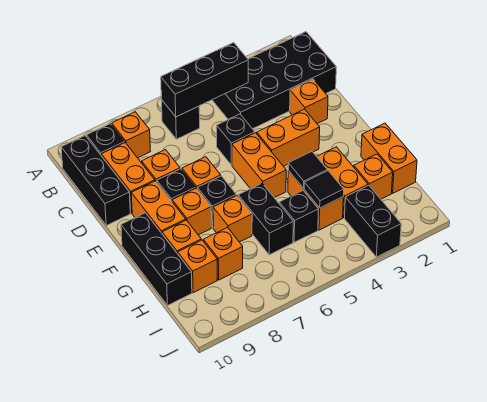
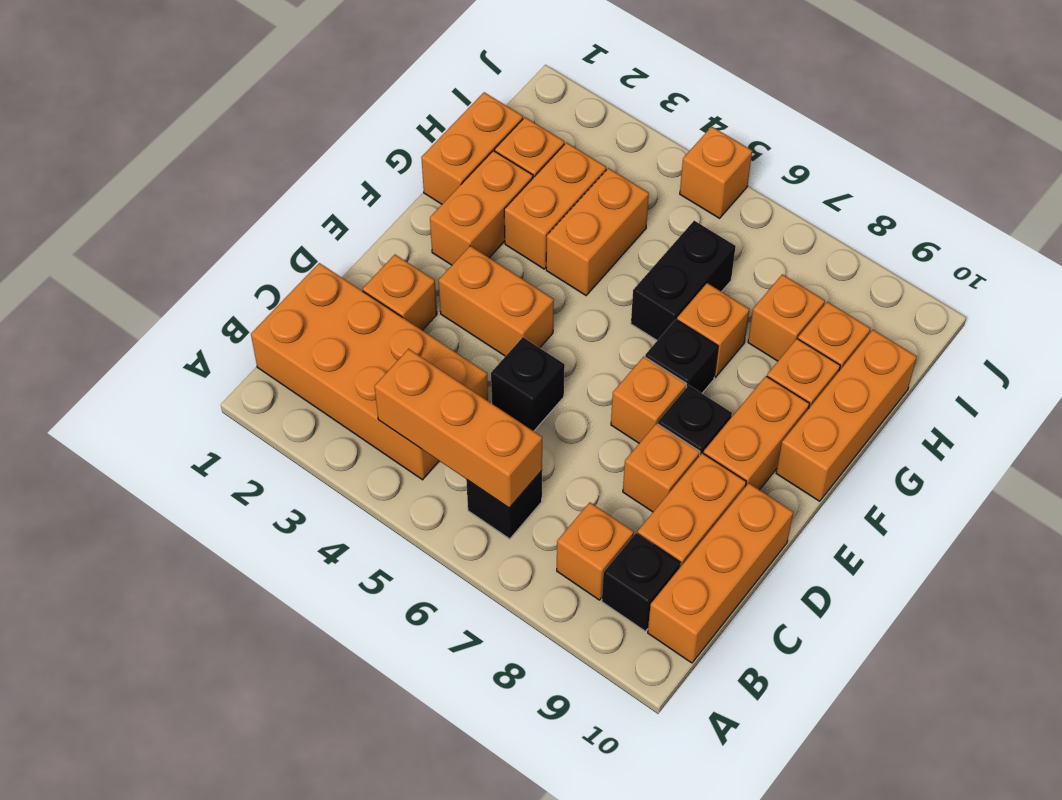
black 2x4 brick [212,32,336,129] -> orange 2x4 brick [251,263,488,480]
black 1x3 brick [161,43,248,117] -> orange 1x3 brick [375,349,542,508]
black 1x3 brick [61,136,130,226] -> orange 1x3 brick [648,483,793,663]
orange 1x2 brick [232,133,286,198] -> orange 1x2 brick moved to [430,151,533,265]
orange 1x1 brick [172,188,211,235] -> orange 1x1 brick moved to [680,126,752,218]
black 1x3 brick [121,213,192,306] -> orange 1x3 brick [776,330,917,501]
black 1x1 tile [288,152,327,188] -> none
black 1x1 tile [304,171,344,208] -> none
black 1x1 brick [279,191,319,242] -> none
black 1x2 brick [344,185,401,257] -> none

